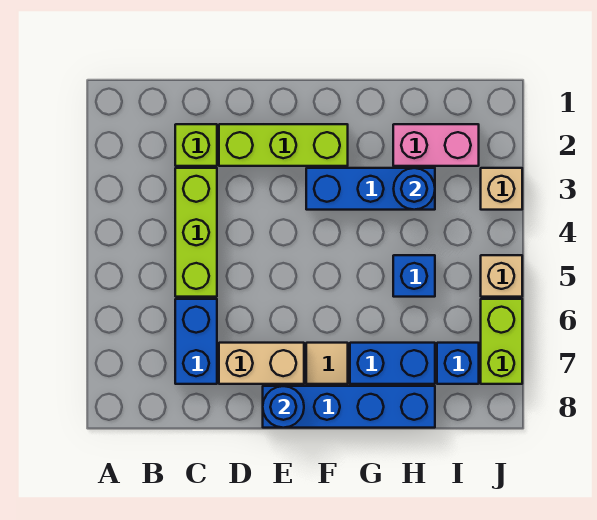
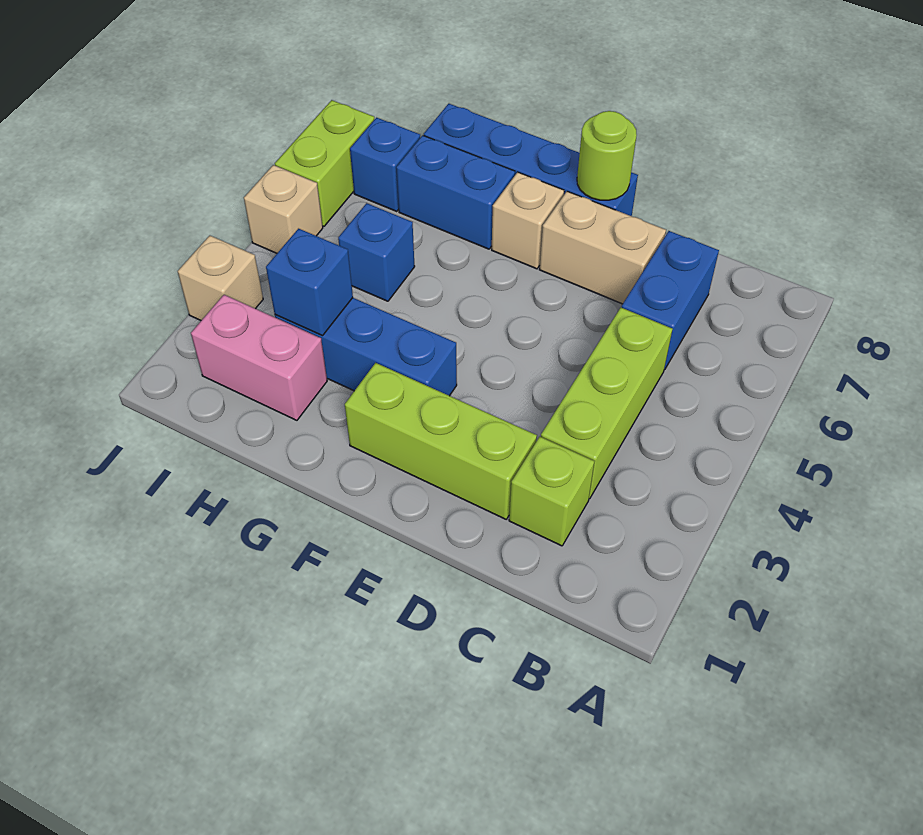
blue 1x1 round brick [263,386,304,428] -> lime 1x1 round brick [577,111,637,200]
tan 1x1 tile [306,343,348,384] -> tan 1x1 brick [492,172,564,269]
blue 1x1 round brick [394,168,435,210] -> blue 1x1 brick [266,229,353,336]

